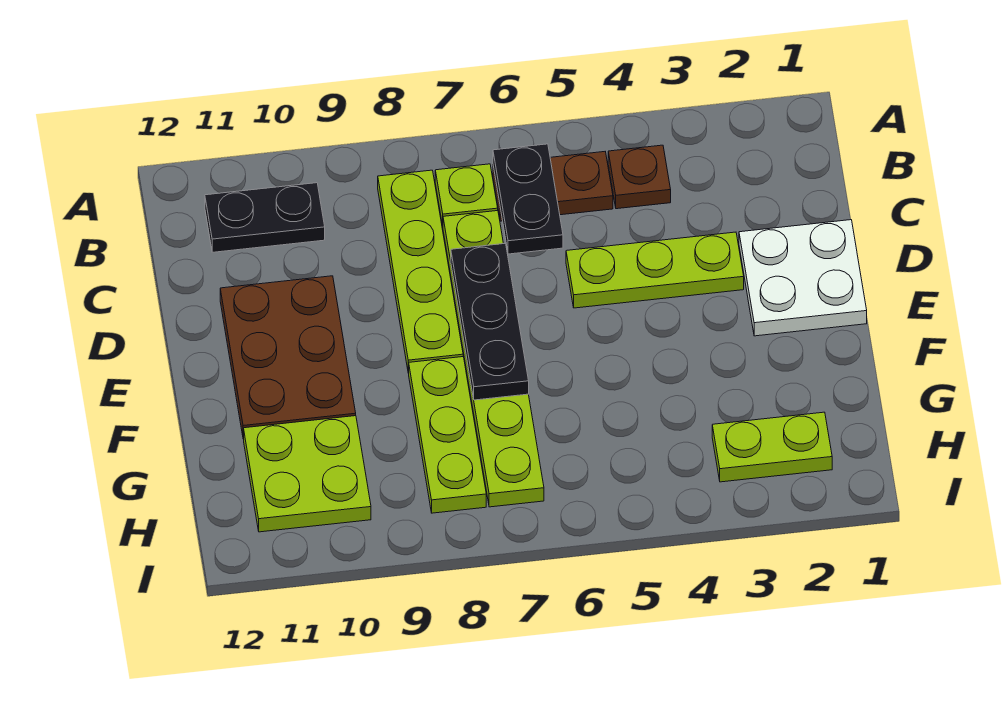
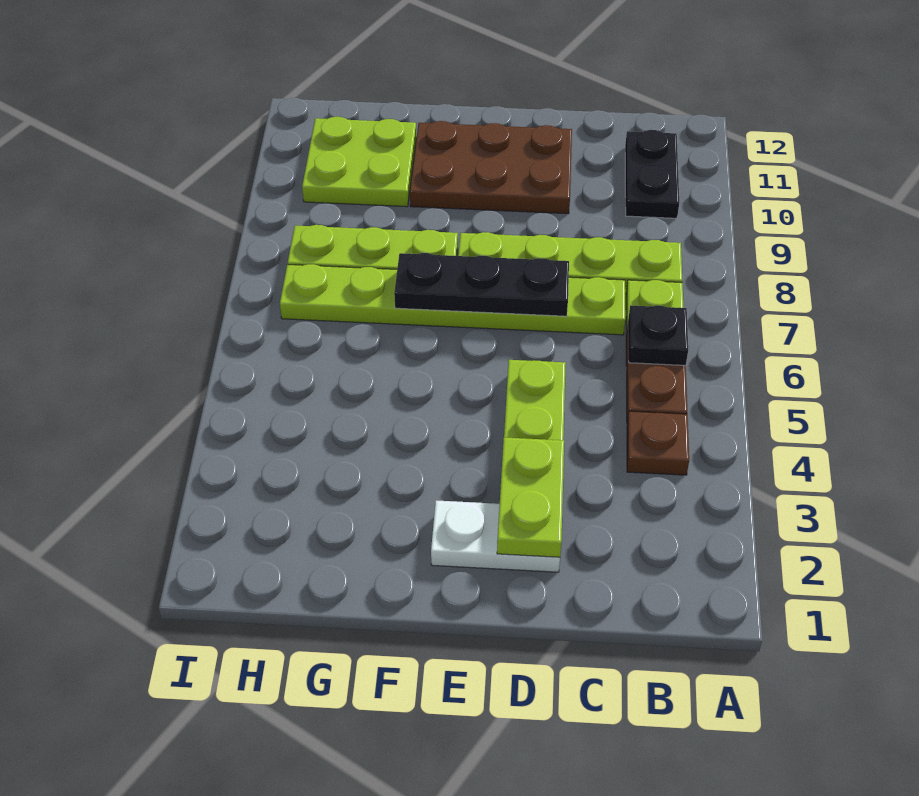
black 1x2 plate [493,144,563,254] -> black 1x1 plate [628,305,688,365]
white 2x2 plate [739,220,867,336] -> white 1x2 plate [431,500,560,572]
lime 1x2 plate [712,412,832,482] -> lime 1x2 plate moved to [497,437,564,557]

